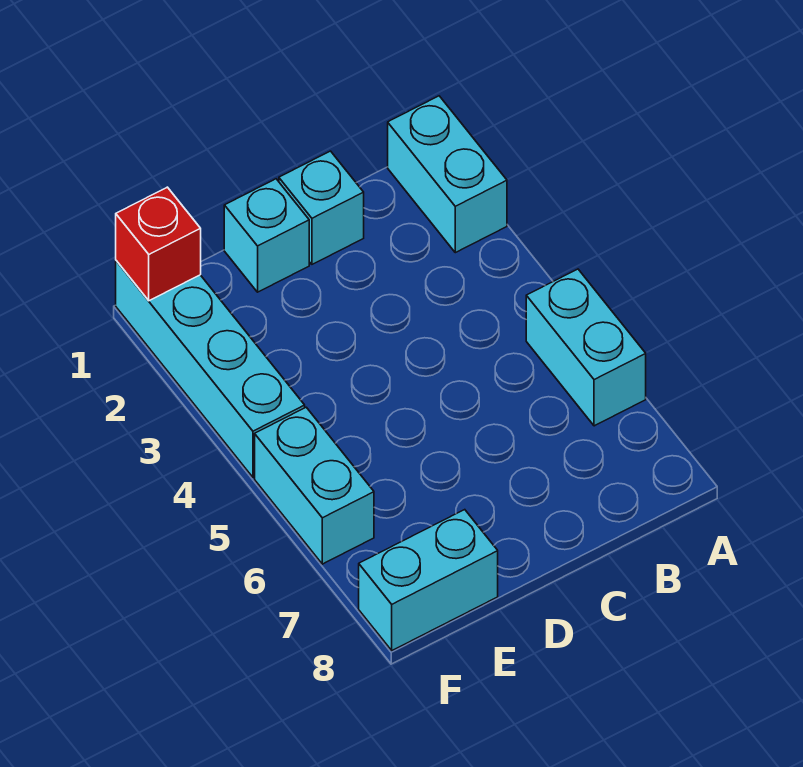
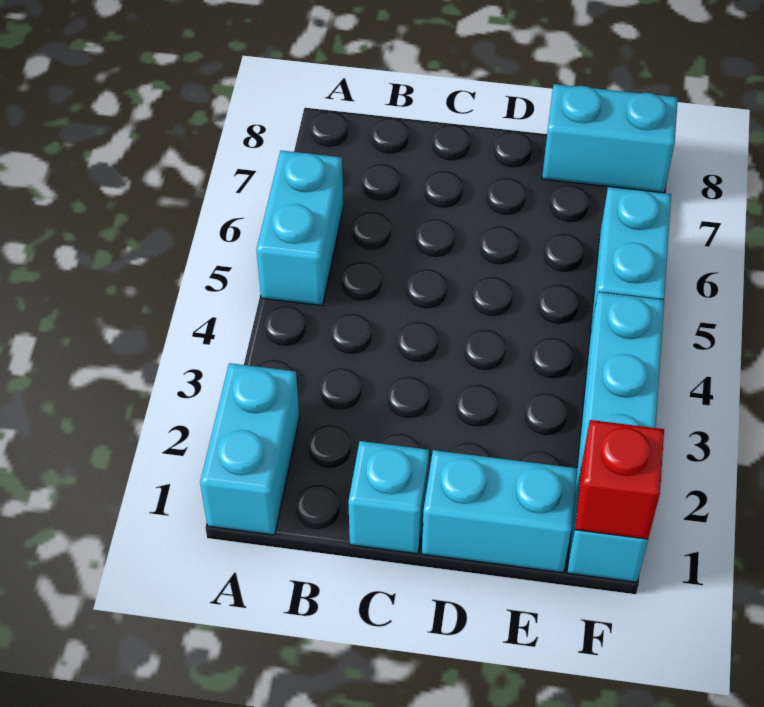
cyan 1x1 brick [224,179,309,292] -> cyan 1x2 brick [422,450,577,573]

